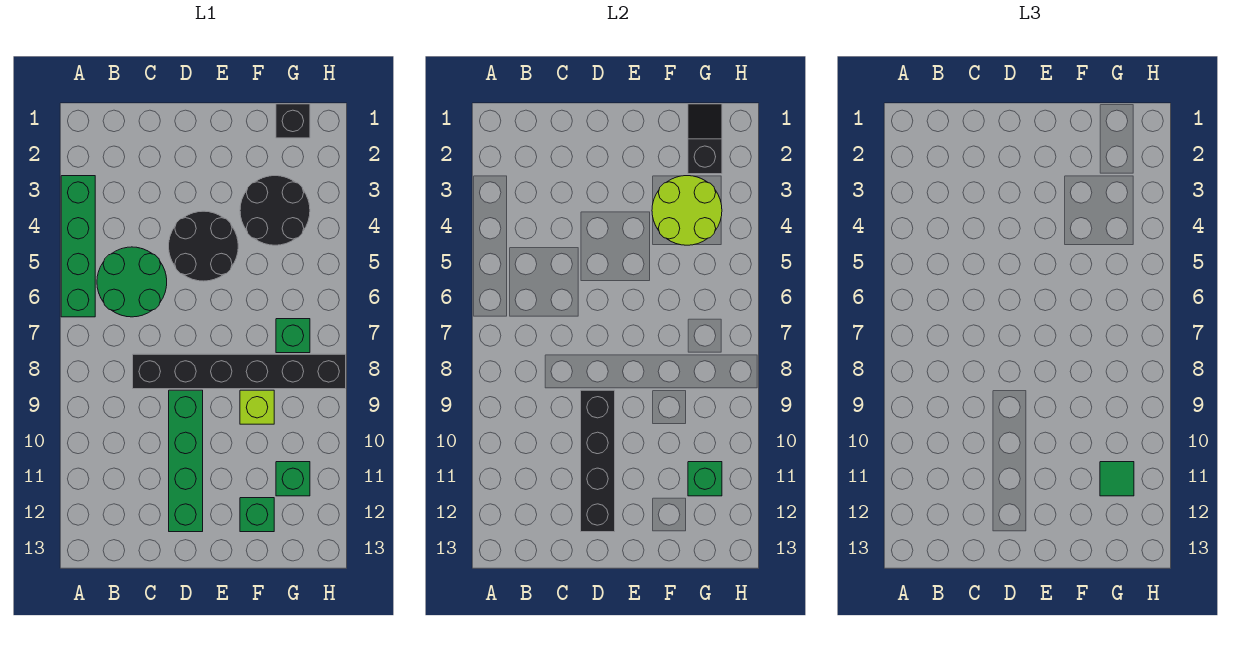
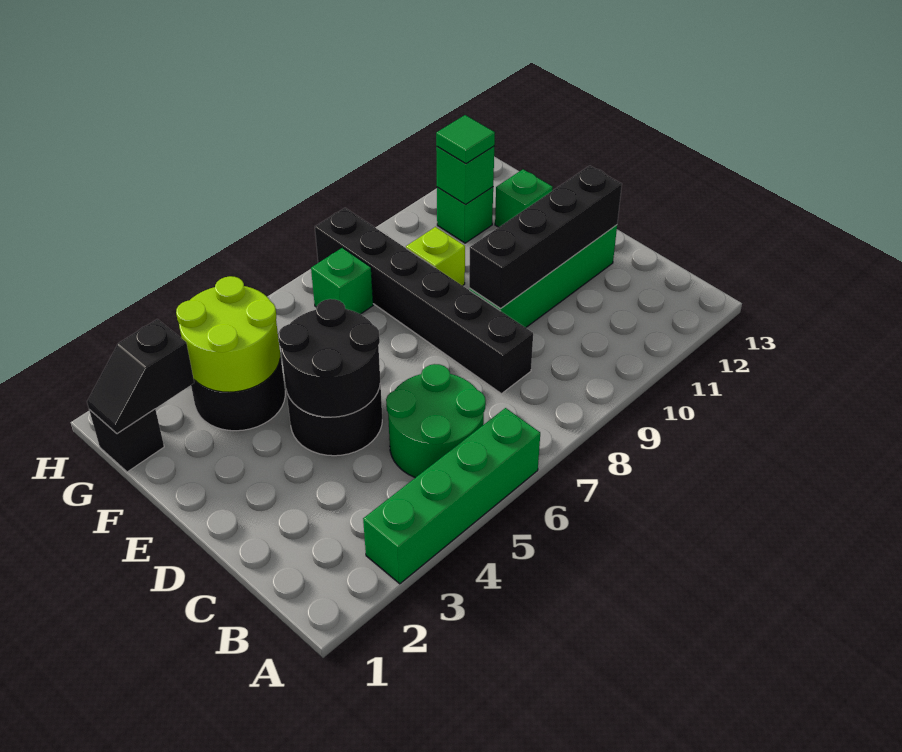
none -> black 2x2 round brick [278,299,380,417]

